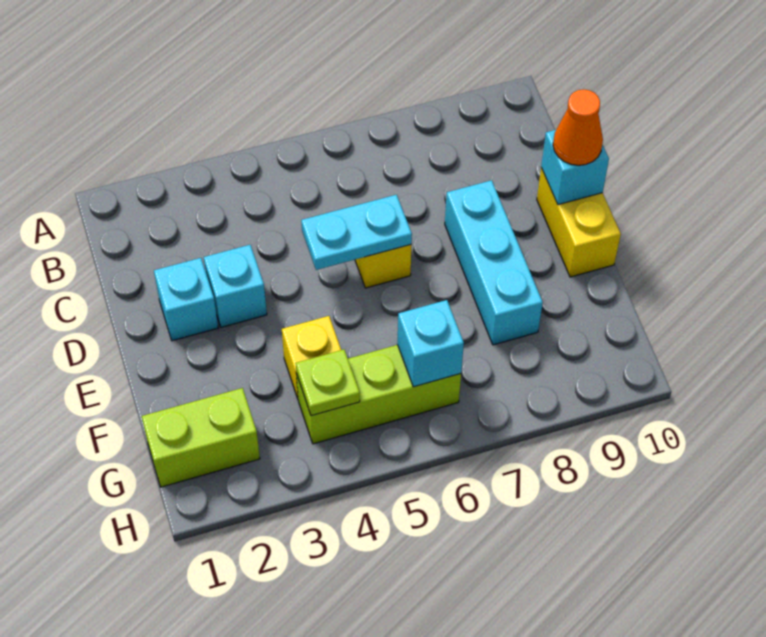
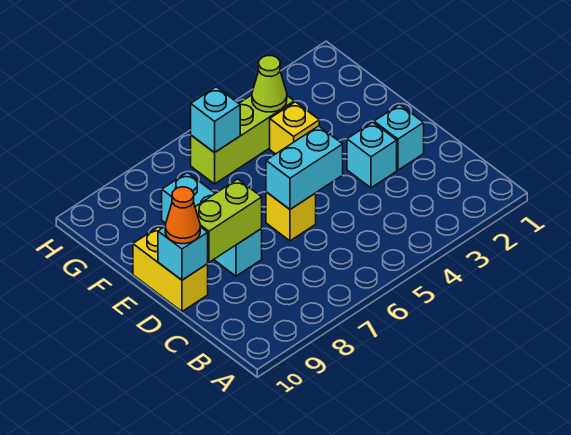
cyan 1x2 plate [301,195,412,270] -> cyan 1x2 brick [266,126,343,209]
lime 1x2 brick [142,388,260,487] -> lime 1x2 brick moved to [195,179,262,262]
lime 1x1 plate [296,350,360,416] -> lime 1x1 cone [252,56,287,112]

